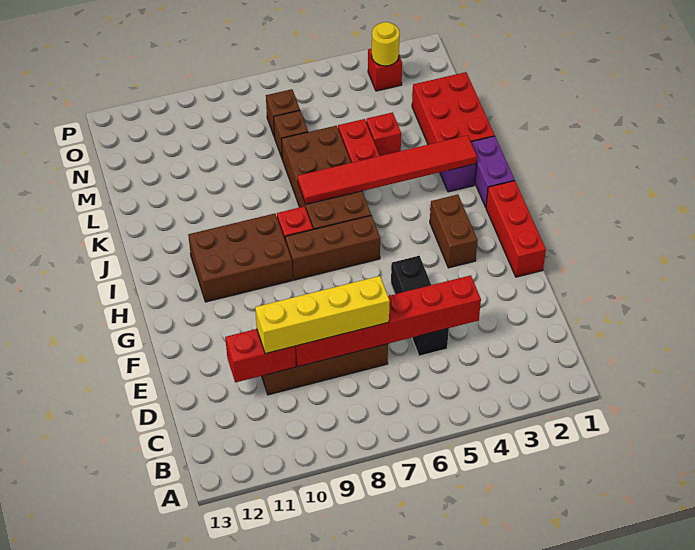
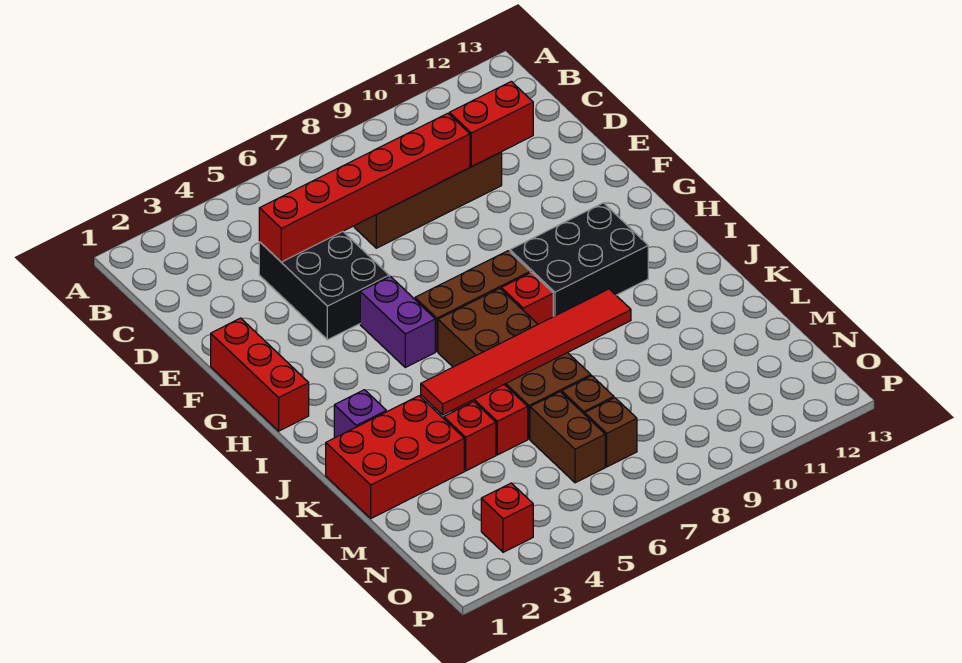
black 1x3 brick [391,256,449,356] -> black 2x3 brick [259,232,389,340]
yellow 1x4 brick [255,276,390,354] -> none
brown 1x2 brick [430,195,478,268] -> brown 1x2 brick moved to [530,392,605,483]
brown 2x3 brick [188,214,293,302] -> black 2x3 brick [510,203,648,317]
purple 1x2 brick [471,136,515,207] -> purple 1x2 brick moved to [360,276,435,367]
red 1x6 tile [298,135,477,204] -> red 1x6 tile moved to [421,289,631,415]
red 2x3 brick [412,72,495,144] -> red 2x3 brick turned to [326,396,464,518]
yellow 1x1 round brick [372,22,400,66] -> none

